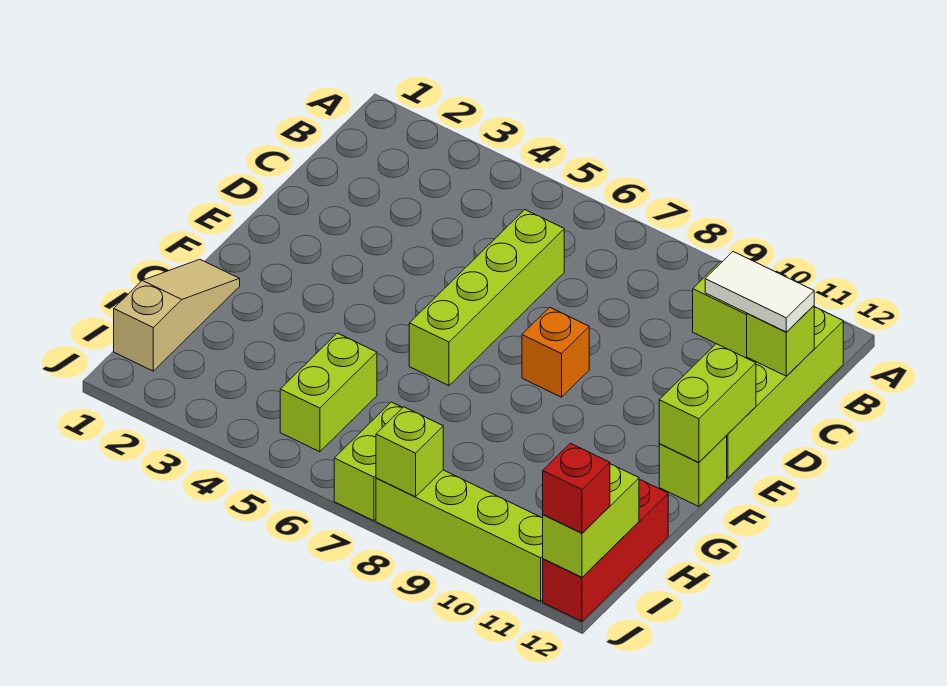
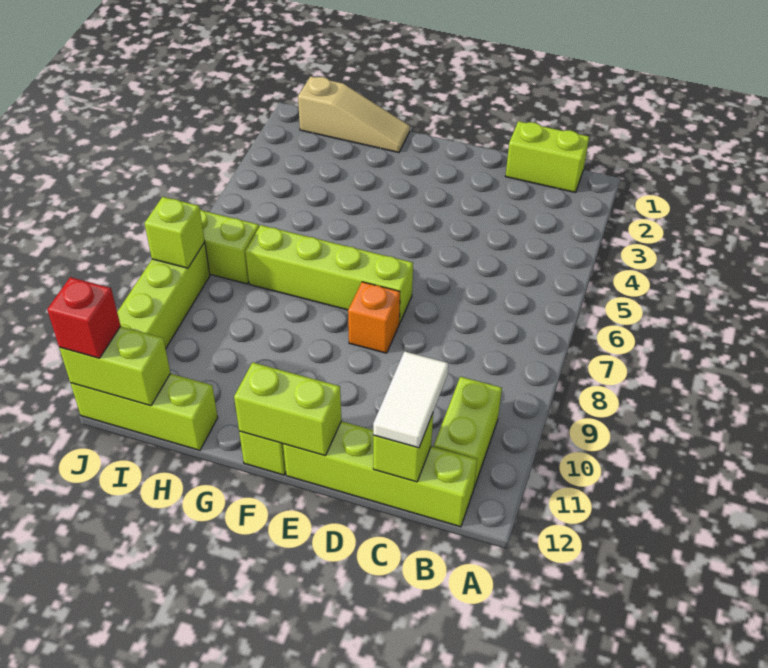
lime 1x4 brick [409,210,564,386] -> lime 1x4 brick moved to [245,225,413,323]
lime 1x2 brick [280,333,377,452] -> lime 1x2 brick moved to [506,121,589,193]
red 1x3 brick [543,479,668,621] -> lime 1x3 brick [71,374,218,450]

